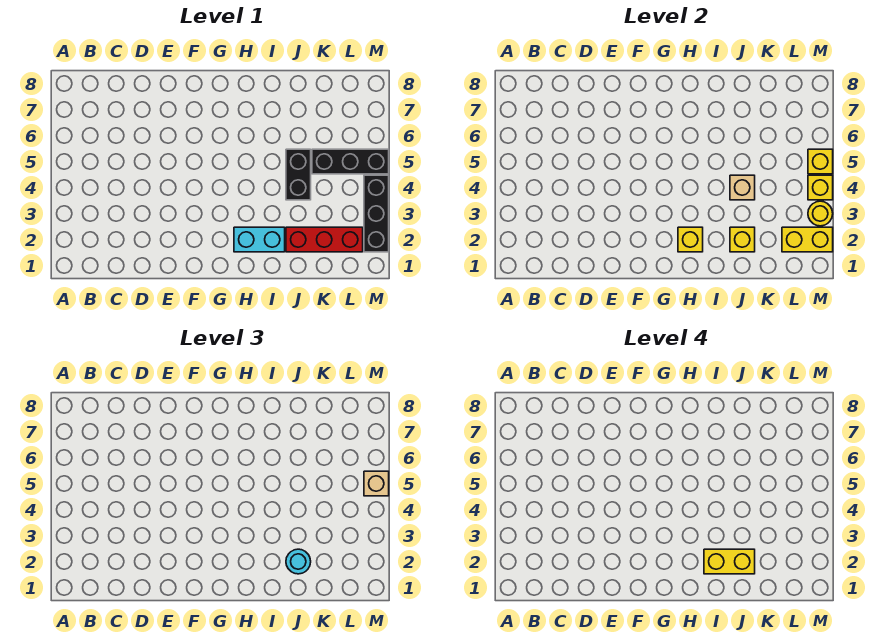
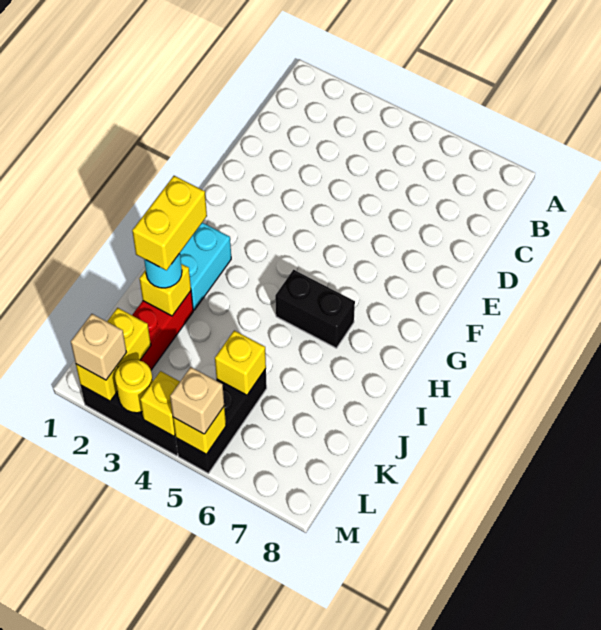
yellow 1x1 brick [678,227,703,252] -> yellow 1x1 brick moved to [215,330,266,395]
black 1x2 brick [286,149,311,200] -> black 1x2 brick moved to [275,270,355,348]
tan 1x1 brick [730,175,755,200] -> tan 1x1 brick moved to [71,314,127,380]

